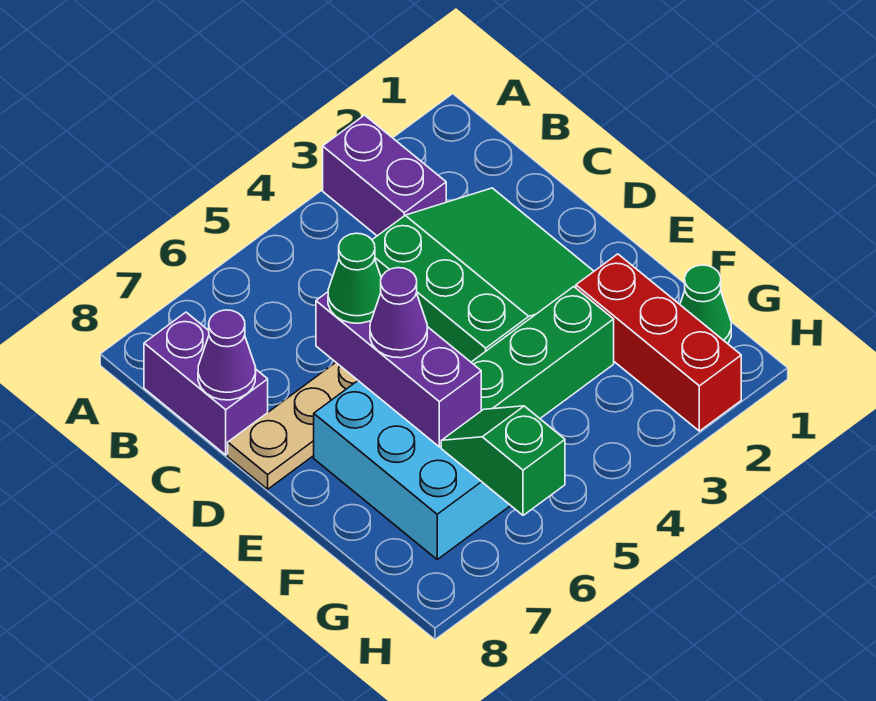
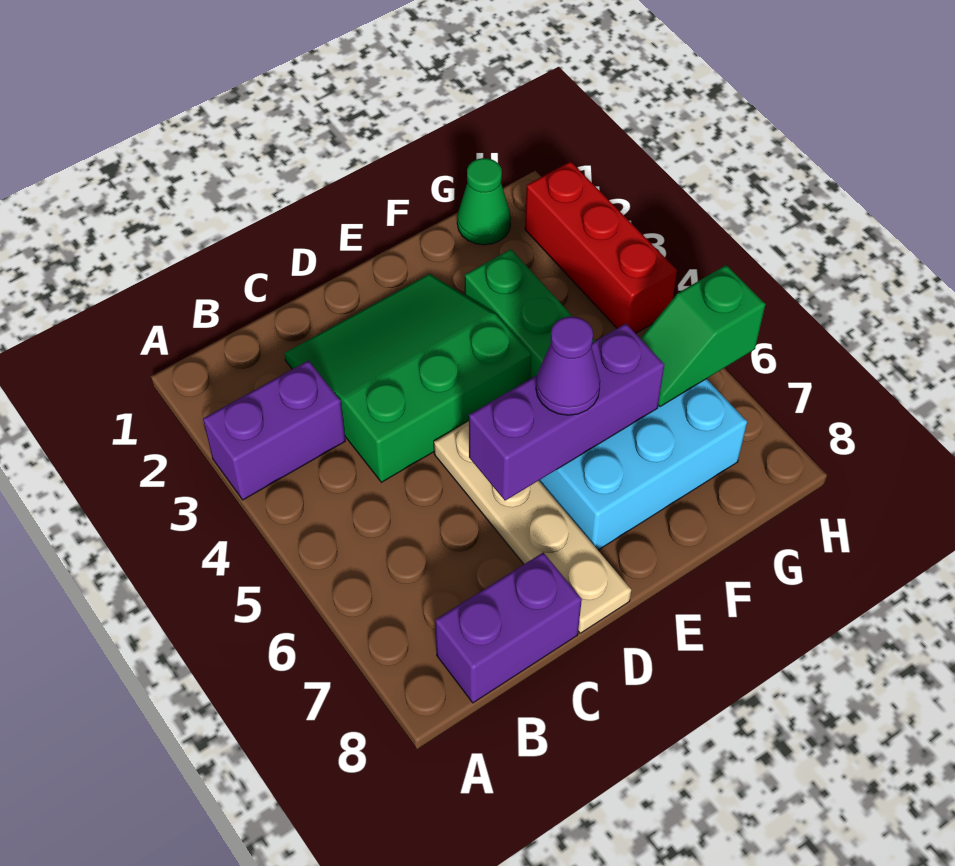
purple 1x1 cone [198,310,256,400] -> none
green 1x1 cone [328,233,381,323] -> none
red 1x3 brick [576,254,741,431] -> red 1x3 brick turned to [525,161,677,333]

